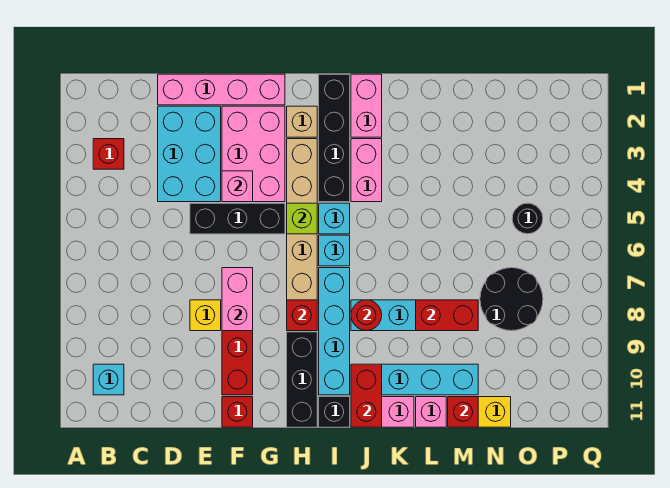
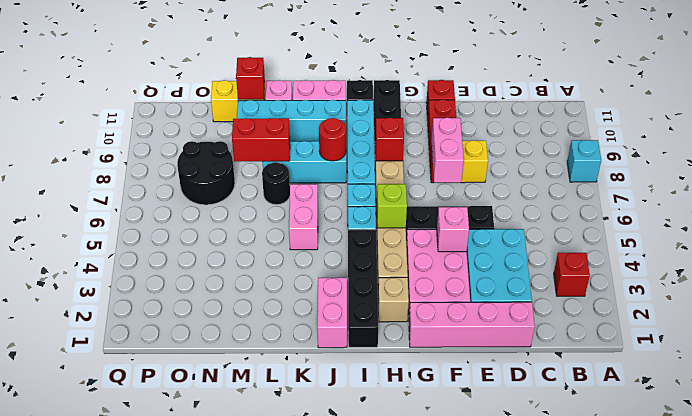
cyan 1x1 brick [93,364,124,395] -> cyan 1x1 brick moved to [567,140,601,182]
pink 1x2 brick [351,139,382,202] -> pink 1x2 brick moved to [289,184,318,250]
red 1x2 brick [351,364,382,427] -> none
black 1x1 round brick [512,203,543,234] -> black 1x1 round brick moved to [262,162,290,205]

